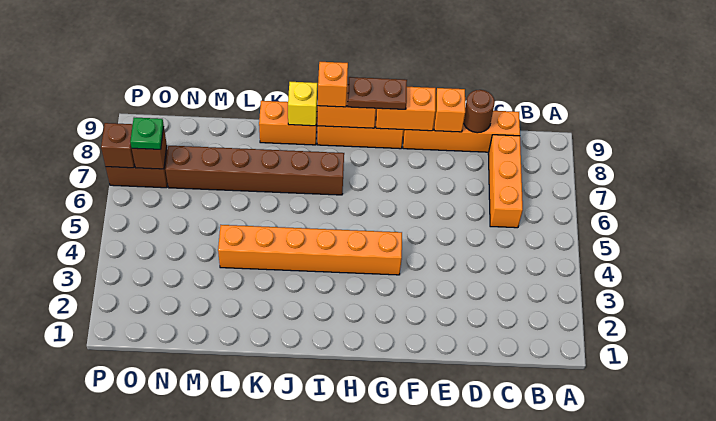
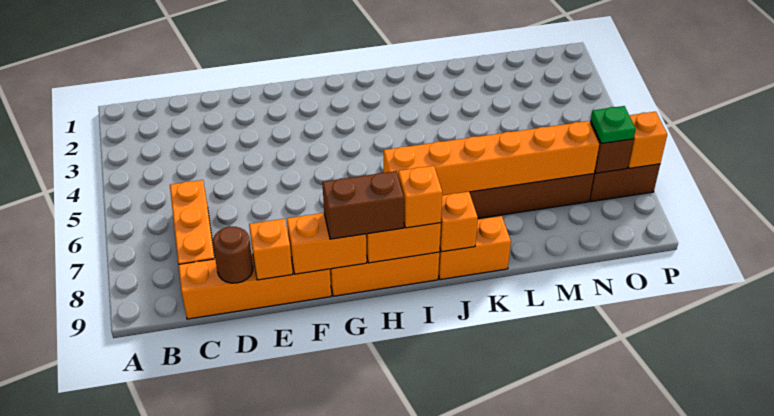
orange 1x6 brick [218,225,402,275] -> orange 1x6 brick moved to [384,121,599,195]
brown 1x2 plate [348,77,407,109] -> brown 1x2 brick [322,171,404,239]
yellow 1x1 brick [288,82,318,126] -> orange 1x1 brick [440,192,478,252]
brown 1x1 brick [101,123,135,168] -> orange 1x1 brick [628,112,667,168]

